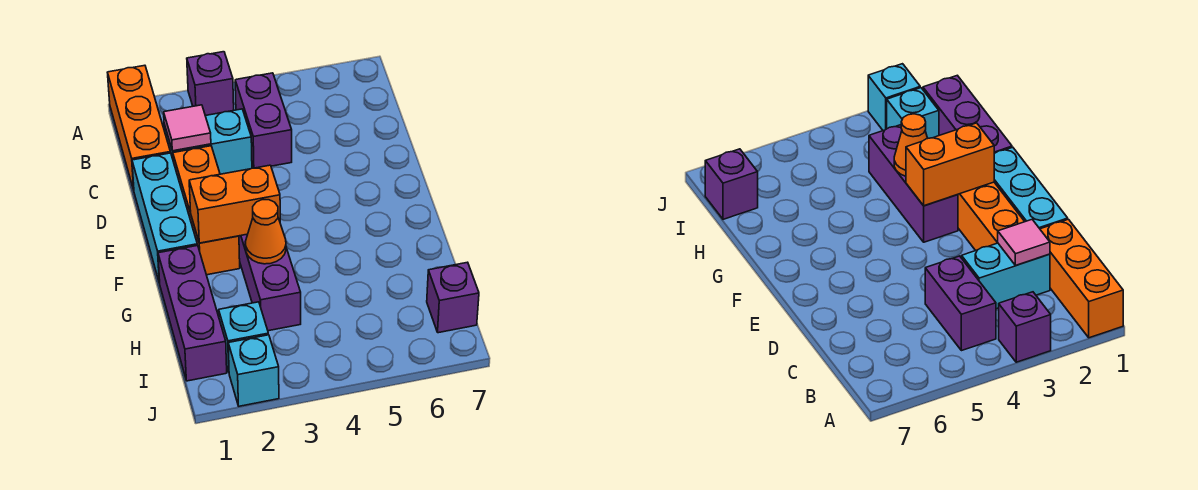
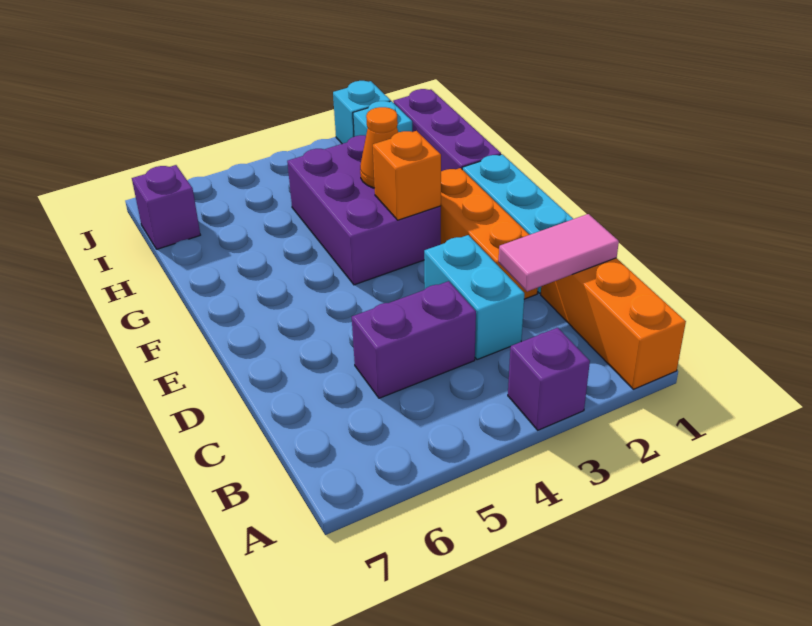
purple 1x2 brick [235,73,292,168] -> purple 1x2 brick turned to [352,281,476,398]
cyan 1x2 brick [164,109,252,174] -> cyan 1x2 brick turned to [424,235,524,360]
pink 1x1 tile [164,105,211,151] -> pink 1x2 tile [499,214,619,291]
orange 1x2 brick [189,165,280,243] -> orange 1x1 brick [373,131,441,220]
purple 1x3 brick [239,234,301,331] -> purple 2x3 brick [287,135,441,285]

